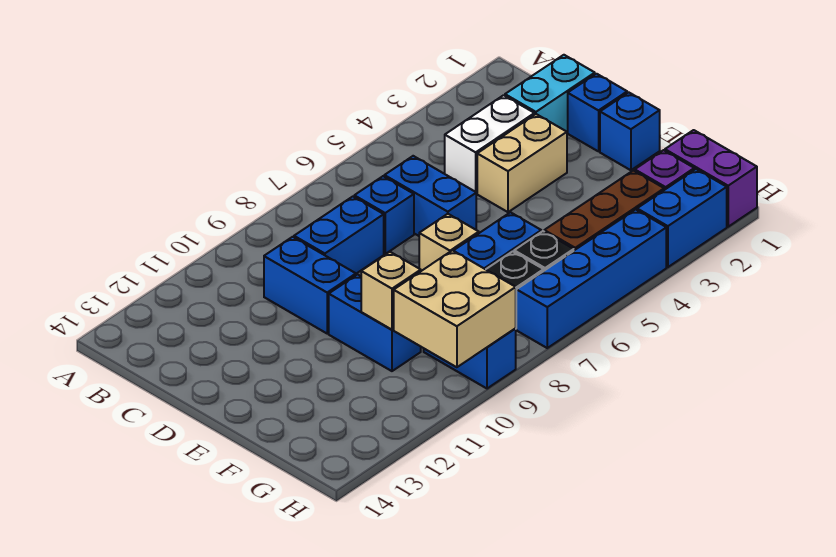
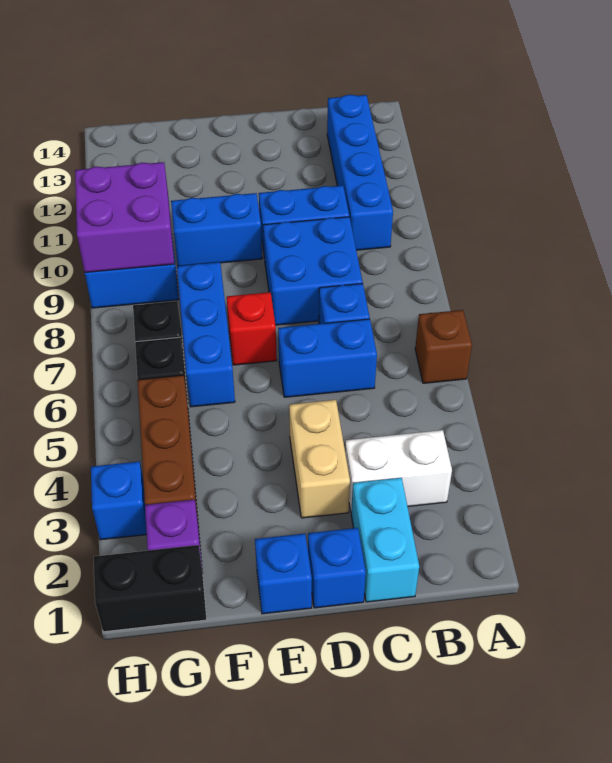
none -> brown 1x1 brick [415,310,472,383]
white 1x2 brick [445,95,535,193] -> white 1x2 brick turned to [345,430,452,510]
blue 1x2 brick [294,197,384,274] -> blue 2x2 brick [263,217,363,325]
tan 1x1 brick [419,214,479,271] -> red 1x1 brick [227,292,277,365]
tan 1x1 brick [361,252,421,330] -> none
purple 1x2 brick [665,130,757,227] -> black 1x2 brick [94,545,207,632]
tan 2x2 brick [394,250,516,367] -> purple 2x2 brick [75,162,174,273]
blue 1x2 brick [637,169,727,267] -> blue 1x1 brick [91,462,147,540]
blue 1x4 brick [516,209,666,348] -> blue 1x4 brick moved to [327,95,393,250]

